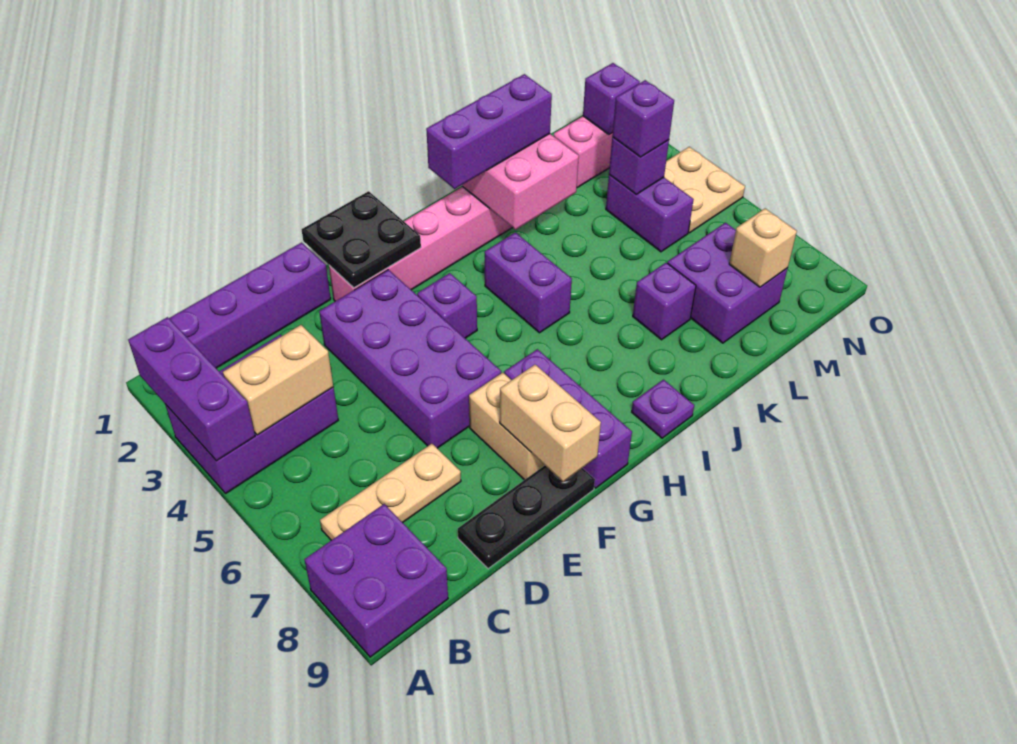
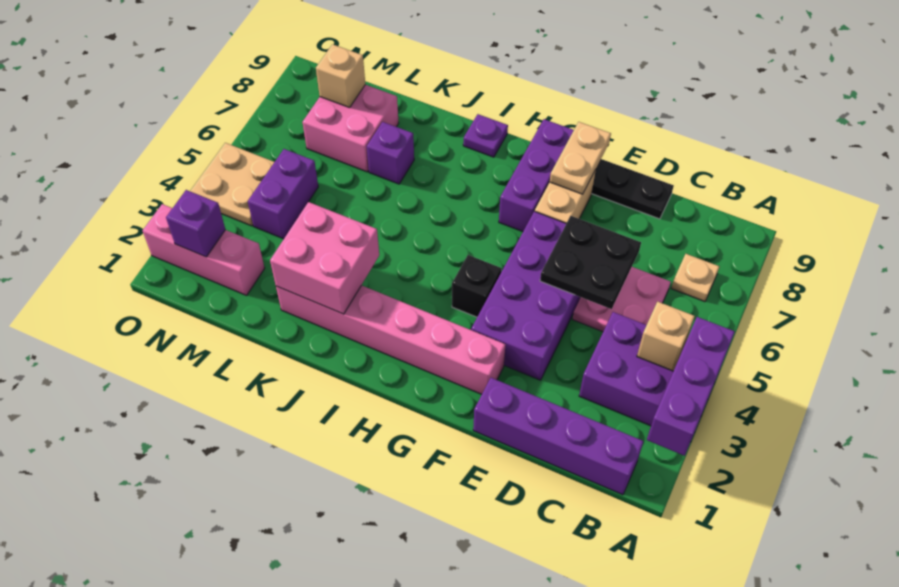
purple 2x2 brick [304,504,448,657] -> none
tan 1x2 brick [223,325,333,435] -> tan 1x1 brick [637,302,695,371]
tan 1x3 plate [320,444,461,540] -> tan 1x1 plate [671,254,719,302]
none -> pink 2x2 plate [573,267,671,332]
black 2x2 plate [302,191,421,288] -> black 2x2 plate moved to [540,216,641,309]
tan 1x2 brick [500,365,601,482] -> tan 1x2 plate [550,122,611,194]
purple 1x1 brick [417,273,477,338] -> black 1x1 brick [452,255,502,317]
purple 1x3 brick [426,74,552,189] -> none
purple 1x2 brick [485,232,572,333] -> none
purple 2x2 brick [668,223,788,343] -> pink 2x2 brick [303,85,399,172]
purple 1x1 brick [609,137,669,194] -> none
purple 1x1 brick [612,80,674,157] -> none

